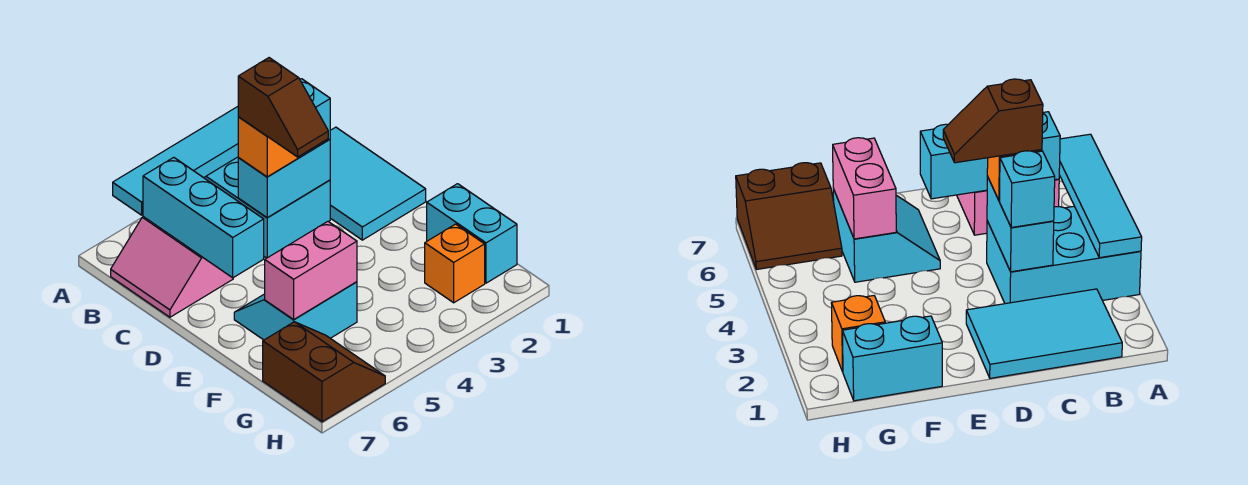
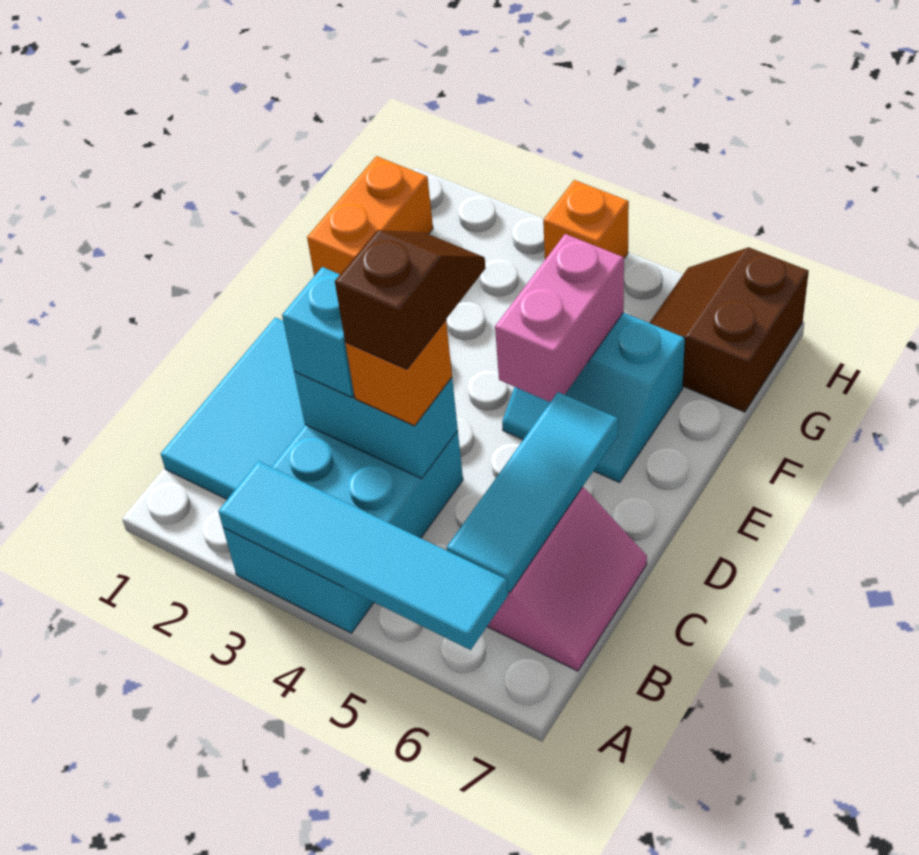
cyan 1x3 brick [143,157,264,278] -> cyan 1x3 tile [447,392,618,592]
cyan 1x2 brick [427,184,517,283] -> orange 1x2 brick [307,156,433,276]
pink 1x2 brick [265,222,357,319] -> pink 1x2 brick turned to [495,234,624,402]
orange 1x1 brick [425,224,485,303] -> orange 1x1 brick moved to [543,180,629,259]

